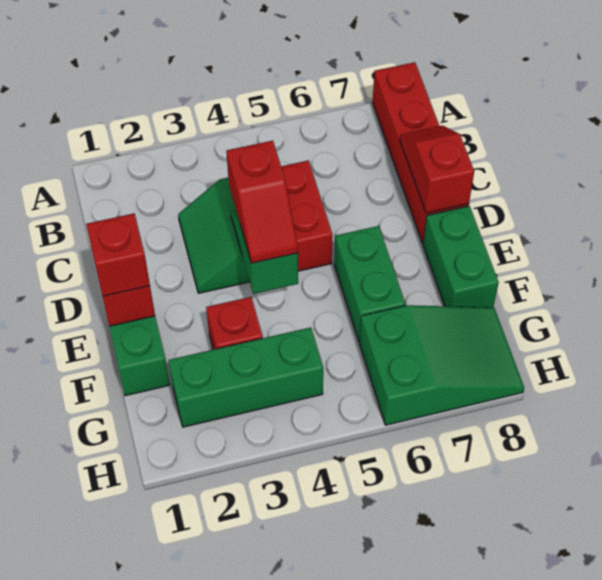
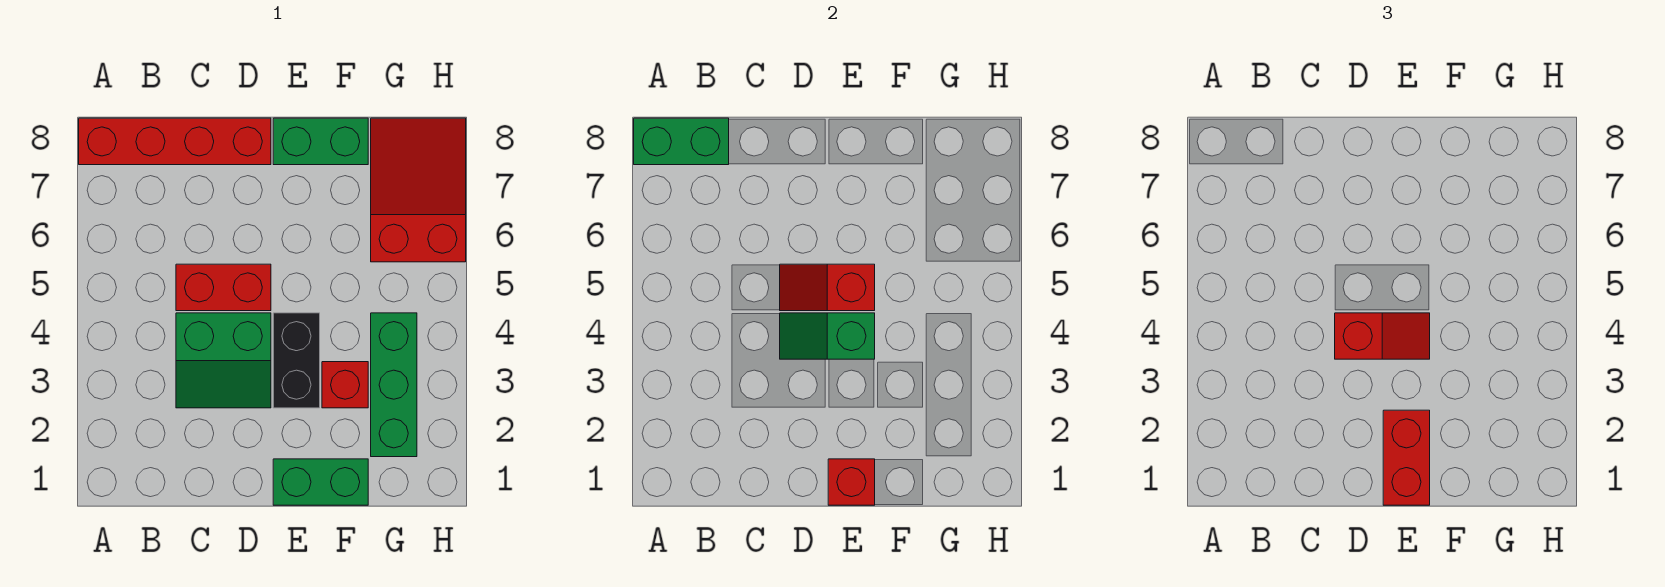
red 1x2 slope [400,126,474,213] -> red 1x2 slope moved to [780,264,875,311]
red 1x1 brick [86,214,150,296] -> red 1x2 brick [1383,410,1430,505]
none -> black 1x2 brick [273,313,320,408]
green 1x2 brick [334,226,405,341] -> green 1x2 brick moved to [634,118,729,165]
green 2x3 slope [359,305,524,425] -> red 2x3 slope [371,118,466,262]

